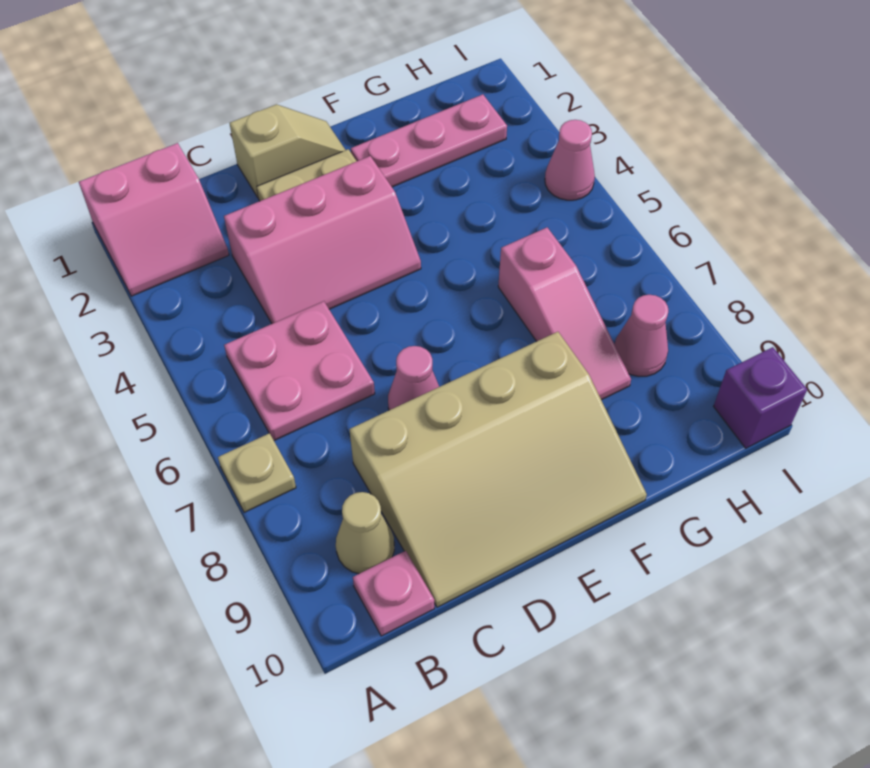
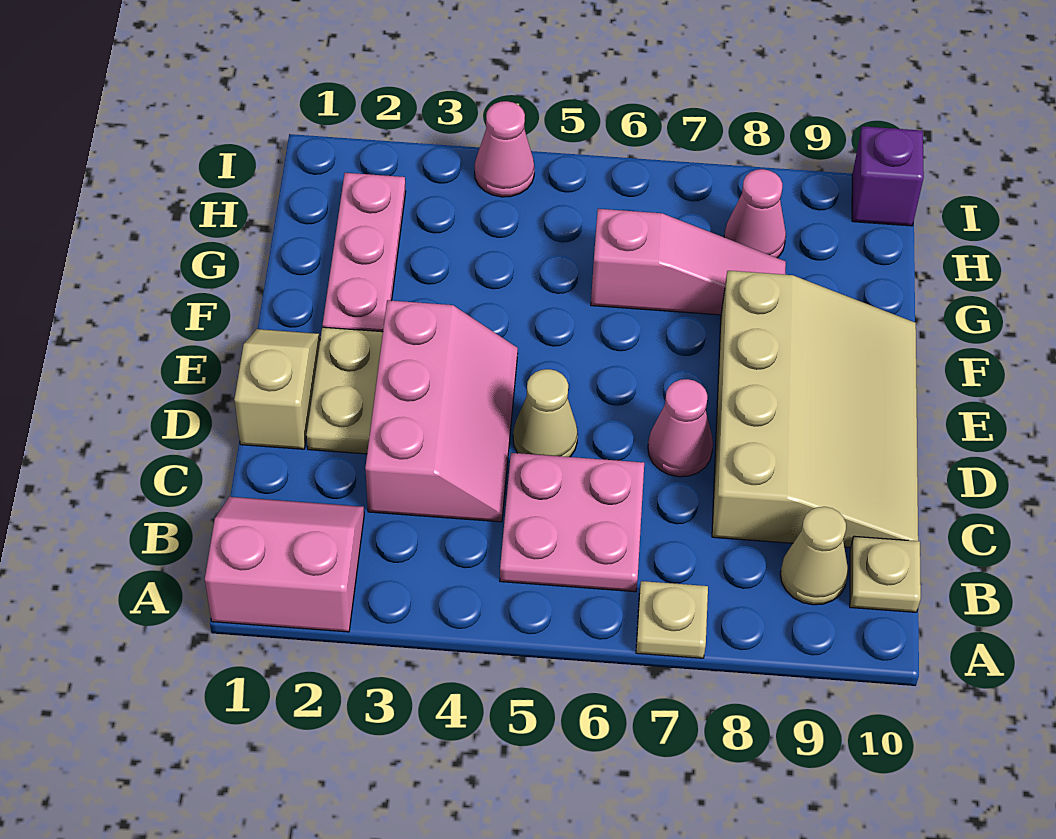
pink 2x2 slope [79,143,229,296] -> pink 2x2 slope turned to [205,497,364,632]
pink 1x1 plate [353,551,434,636] -> tan 1x1 plate [850,536,921,612]
none -> tan 1x1 cone [513,369,578,457]

